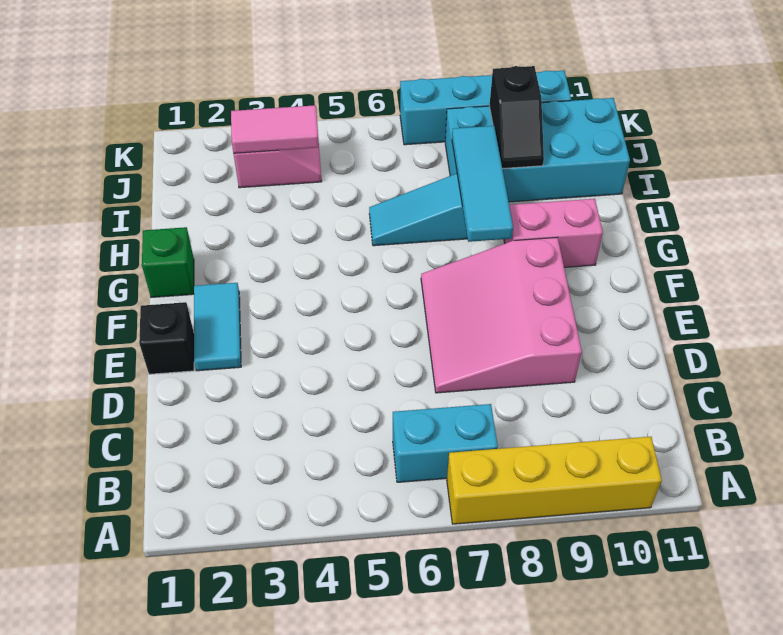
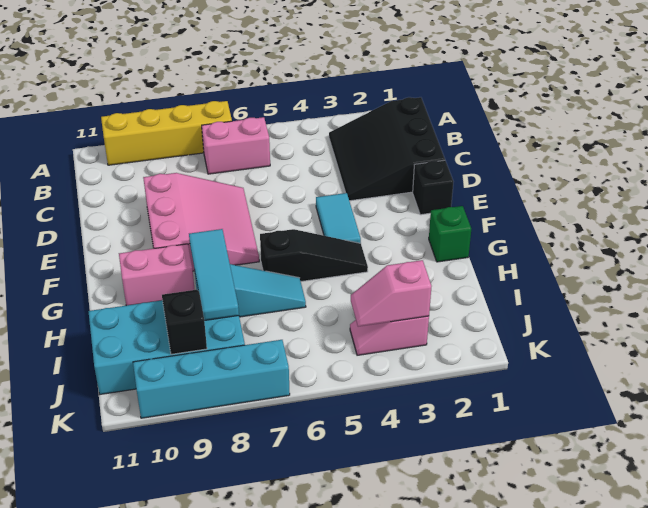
none -> black 3x3 slope [329,97,445,201]
cyan 1x2 brick [393,404,498,482] -> pink 1x2 brick [202,117,270,174]
cyan 1x2 tile [194,283,241,371] -> cyan 1x2 tile moved to [316,193,361,243]
none -> black 1x3 slope [260,229,368,281]
pink 1x2 tile [231,105,319,153] -> pink 1x2 slope [351,260,432,327]

